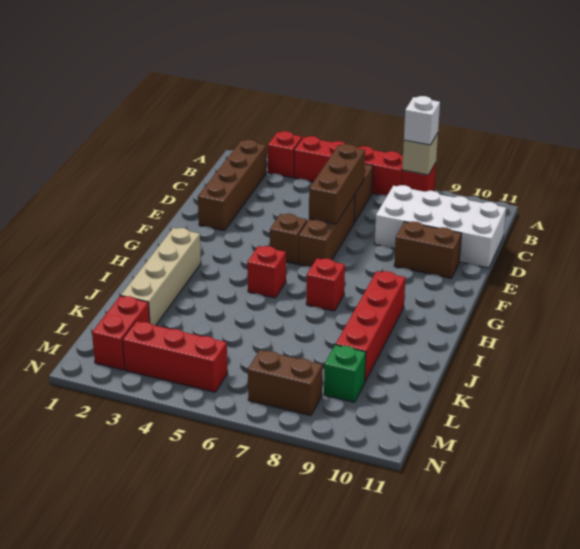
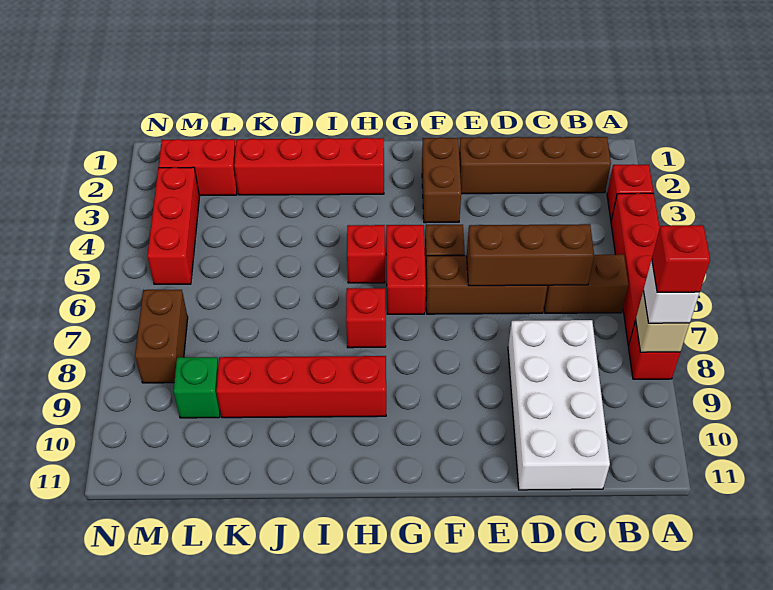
none -> red 1x1 brick [652,225,710,292]
brown 1x2 brick [394,221,462,278] -> brown 1x2 brick moved to [422,137,461,223]
none -> red 1x2 brick [386,225,426,314]
tan 1x4 brick [121,228,201,326] -> red 1x4 brick [234,138,384,195]

